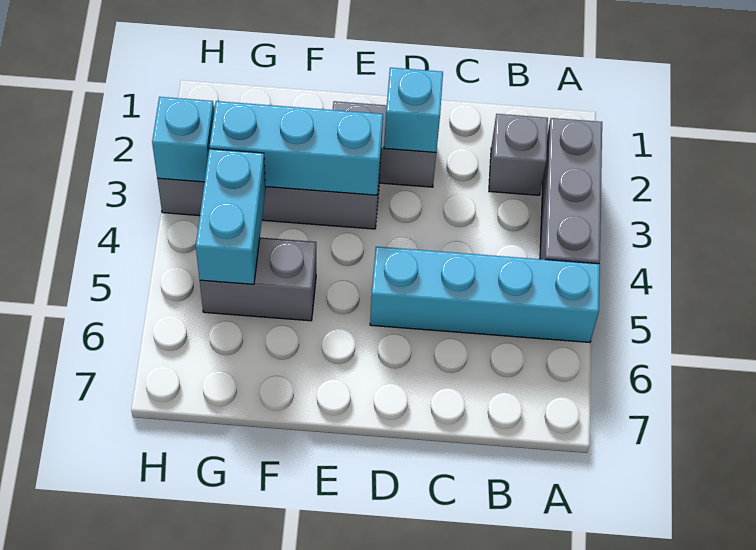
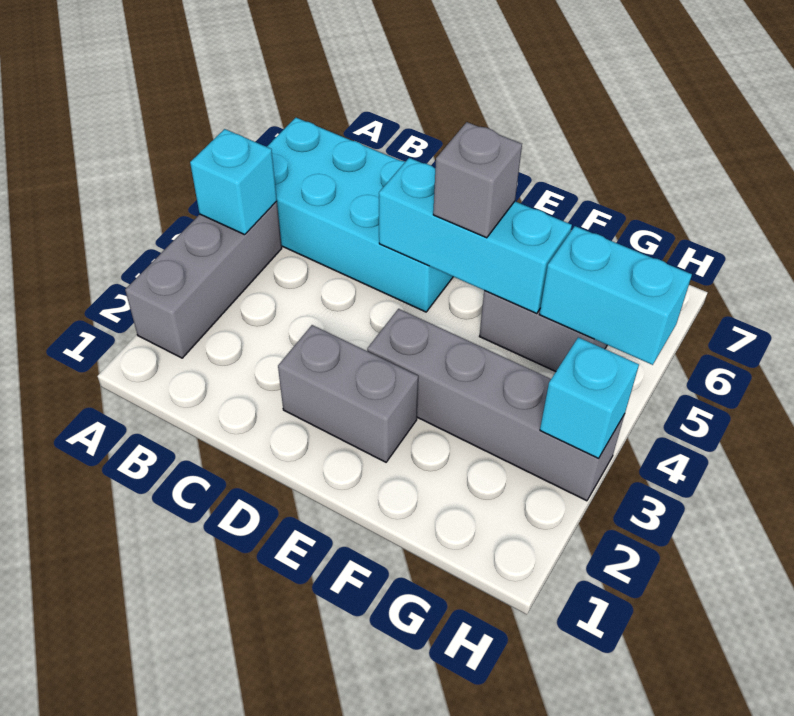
cyan 1x4 brick [370,247,600,342] -> cyan 2x4 brick [267,118,453,312]
grey 1x1 brick [489,114,548,195] -> grey 1x1 brick moved to [433,122,522,238]
cyan 1x1 brick [384,68,443,152] -> cyan 1x1 brick moved to [190,129,277,235]
cyan 1x3 brick [210,101,383,195] -> cyan 1x3 brick moved to [379,158,572,313]
cyan 1x2 brick [196,149,266,284] -> cyan 1x2 brick turned to [539,226,692,365]

